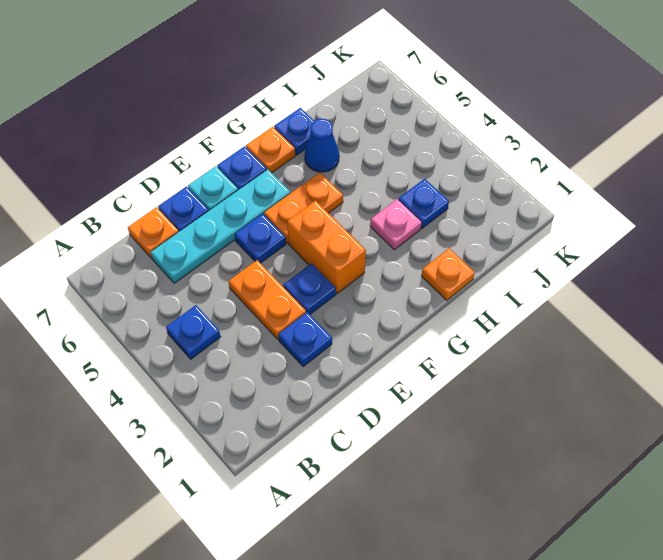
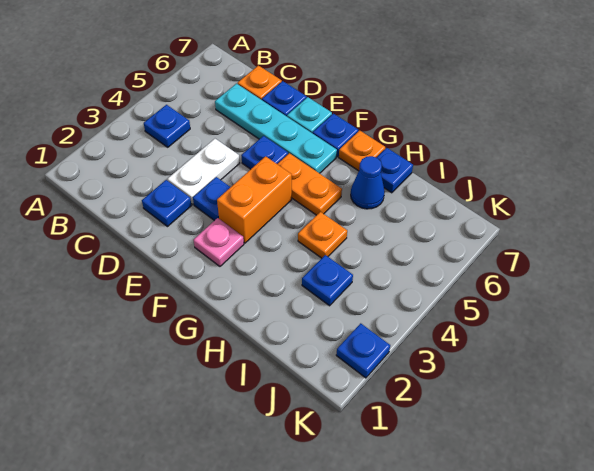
orange 1x2 plate [229,260,306,339] -> white 1x2 plate [167,139,240,204]
orange 1x1 plate [422,248,475,300] -> orange 1x1 plate moved to [298,212,347,258]
pink 1x1 plate [370,199,422,250] -> pink 1x1 plate moved to [194,218,244,266]
none -> blue 1x1 plate [336,323,390,378]

